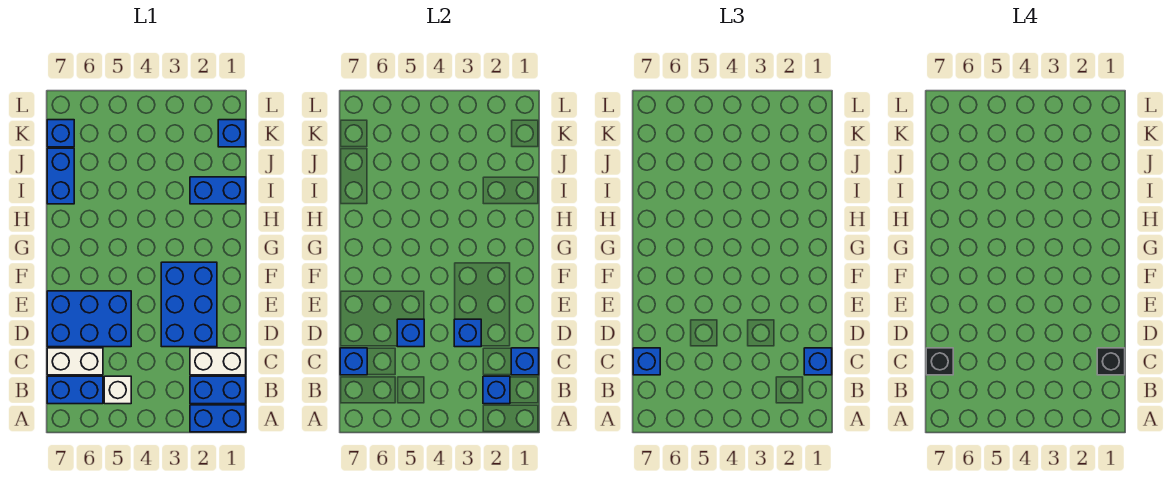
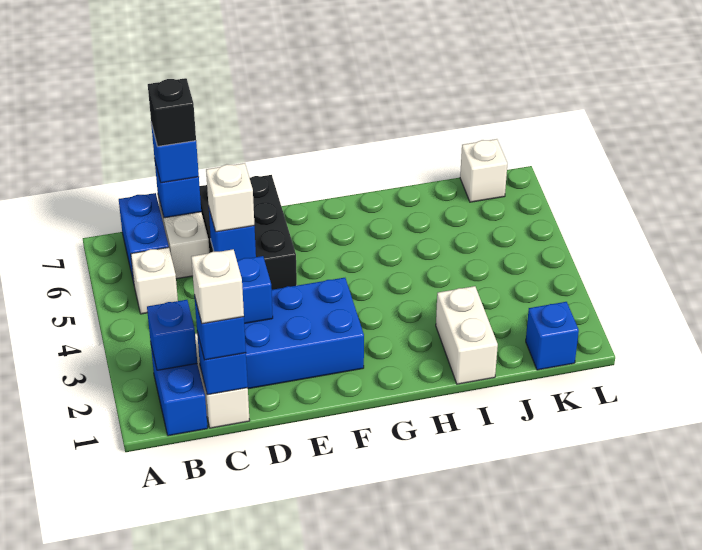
blue 1x2 brick [190,405,246,432] -> none
black 1x1 brick [1097,348,1125,375] -> white 1x1 brick [191,249,244,324]
blue 2x3 brick [47,291,131,347] -> black 2x3 brick [200,175,297,290]
none -> white 1x1 brick [206,163,254,232]
blue 1x2 brick [190,177,246,204] -> white 1x2 brick [436,286,498,384]
blue 1x2 brick [47,148,74,204] -> none
blue 1x1 brick [47,120,74,147] -> white 1x1 brick [460,139,507,202]

